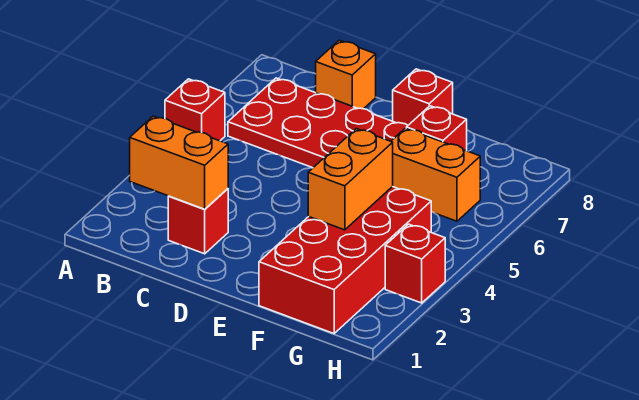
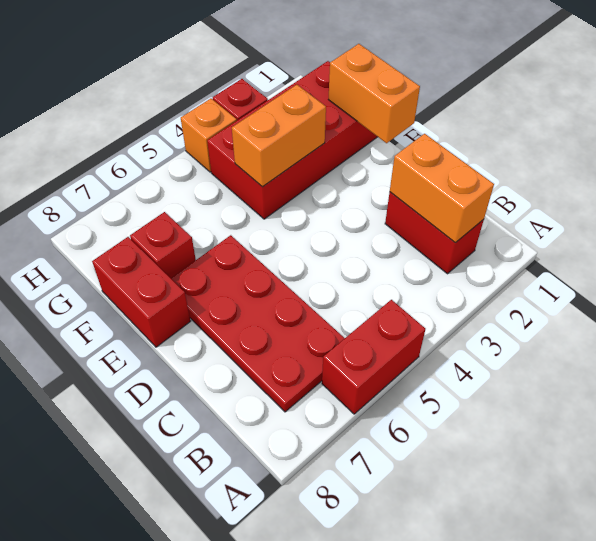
red 1x1 brick [165,79,225,141] -> red 1x2 brick [322,300,425,414]
red 1x1 brick [168,189,228,254] -> red 1x2 brick [385,192,484,274]
orange 1x1 brick [316,40,376,109] -> orange 1x1 brick moved to [181,99,237,172]
red 1x1 brick [393,69,453,125] -> red 1x2 brick [92,237,190,347]
orange 1x2 brick [391,128,480,221] -> orange 1x2 brick moved to [329,44,420,143]

